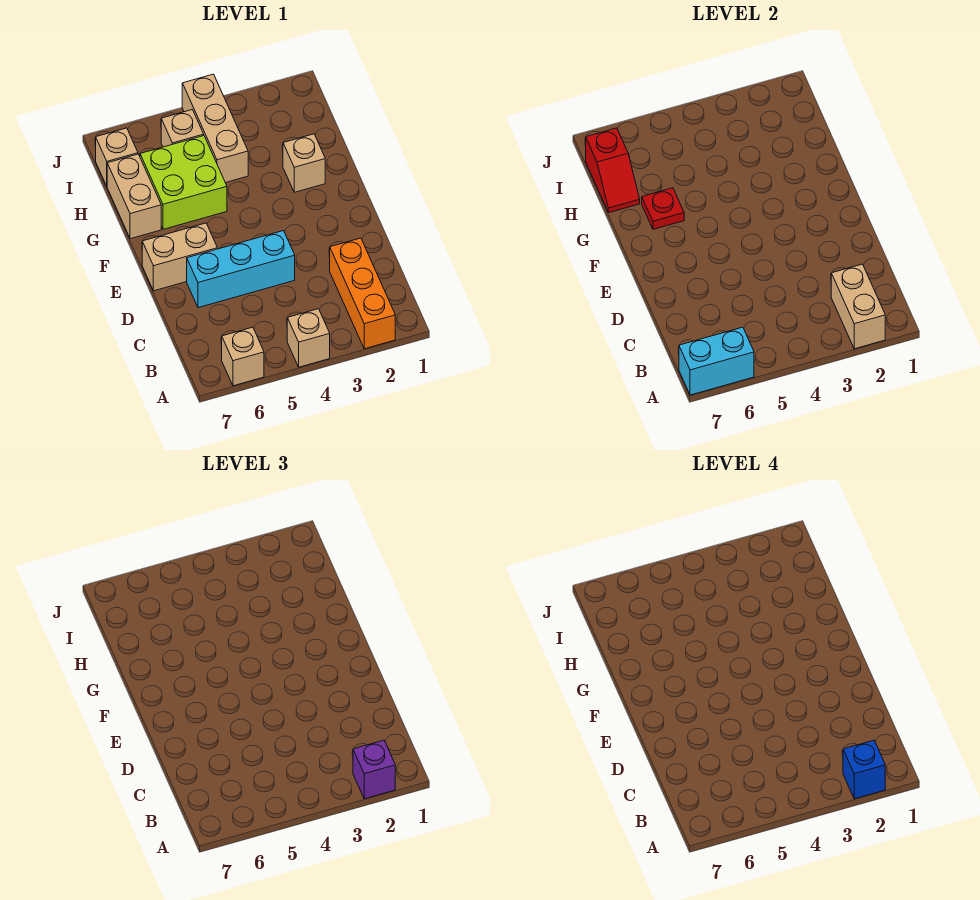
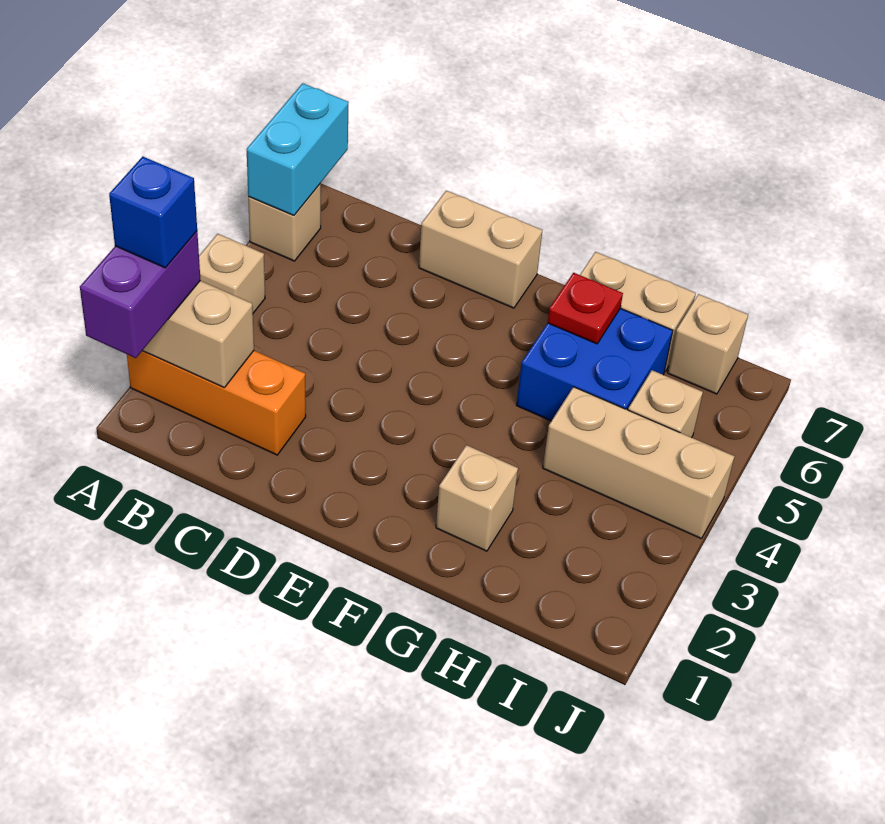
purple 1x1 brick [353,740,395,799] -> purple 1x2 brick [80,231,200,358]
cyan 1x3 brick [187,231,295,308] -> none
tan 1x2 brick [142,223,217,291] -> tan 1x2 brick turned to [419,190,542,308]
lime 2x2 brick [140,136,227,229] -> blue 2x2 brick [516,308,673,421]
red 1x2 slope [586,128,640,213] -> none

